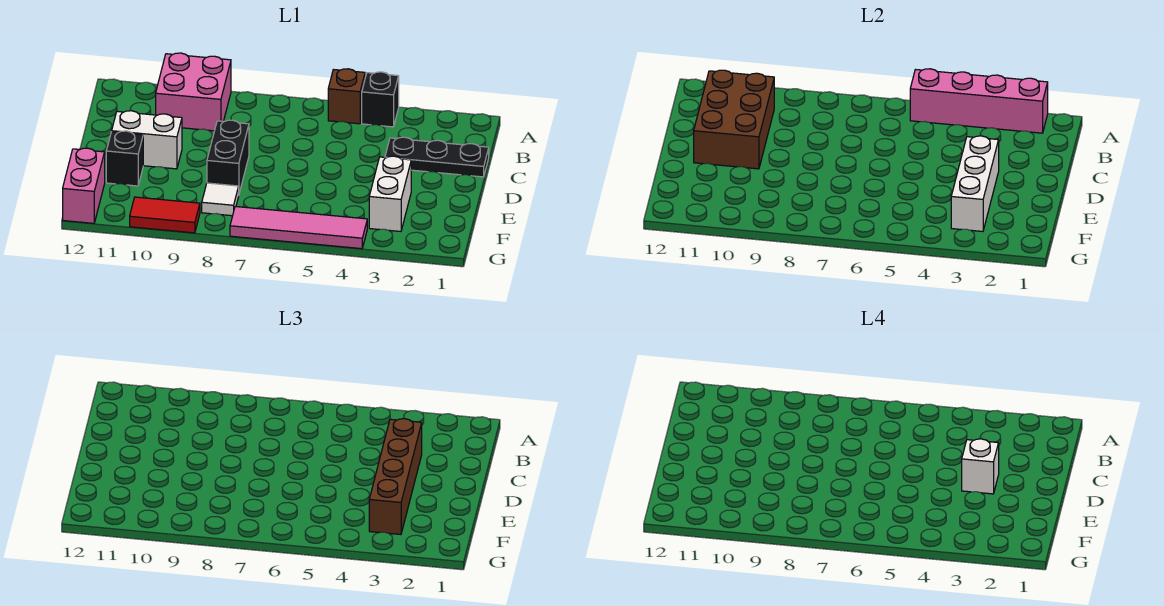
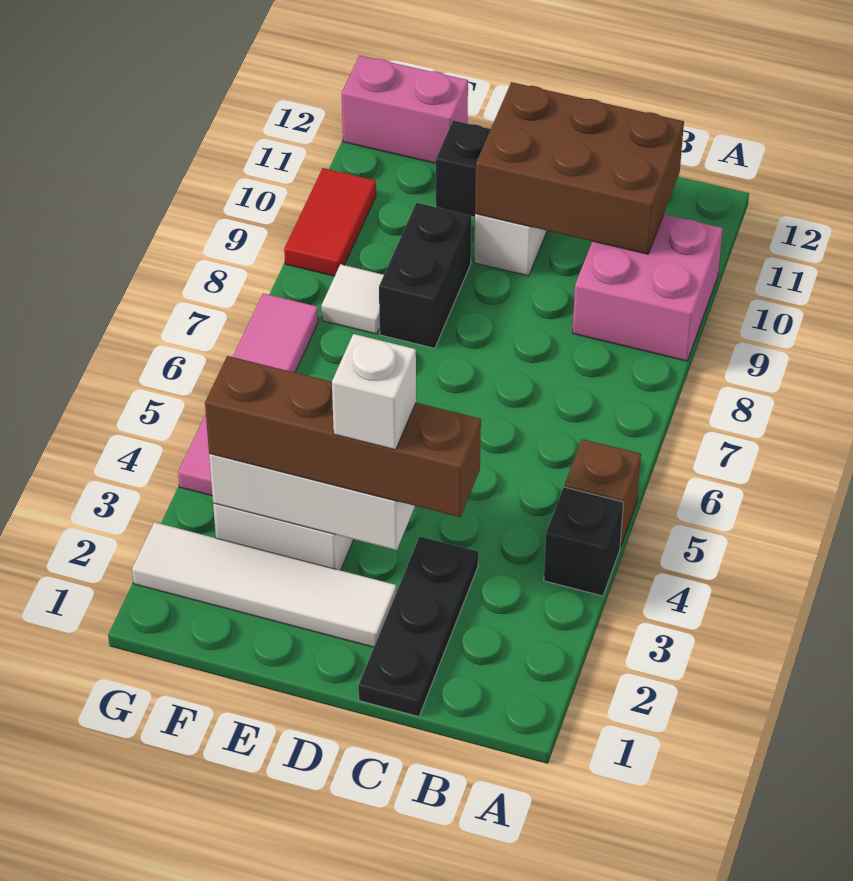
pink 1x4 brick [910,69,1048,133] -> none
none -> white 1x4 tile [132,522,396,647]
black 1x2 brick [207,120,249,193] -> black 1x2 brick turned to [379,203,471,348]

